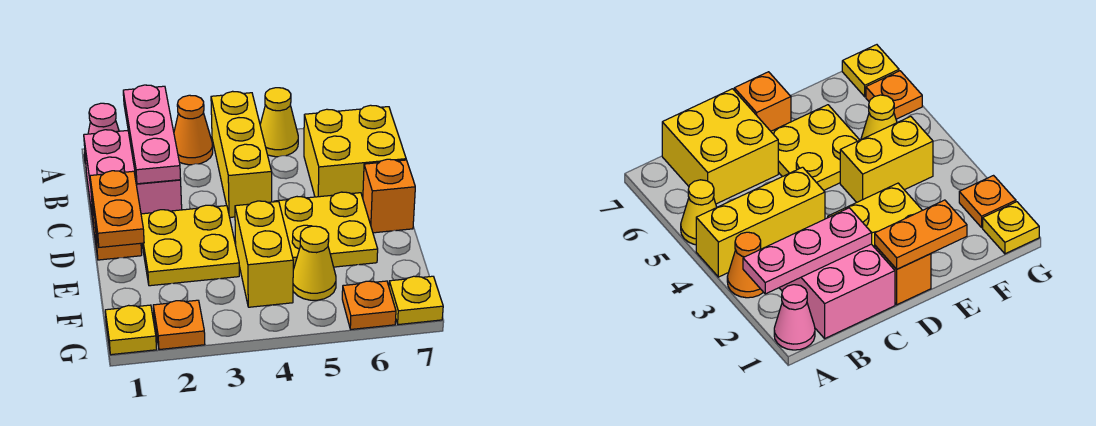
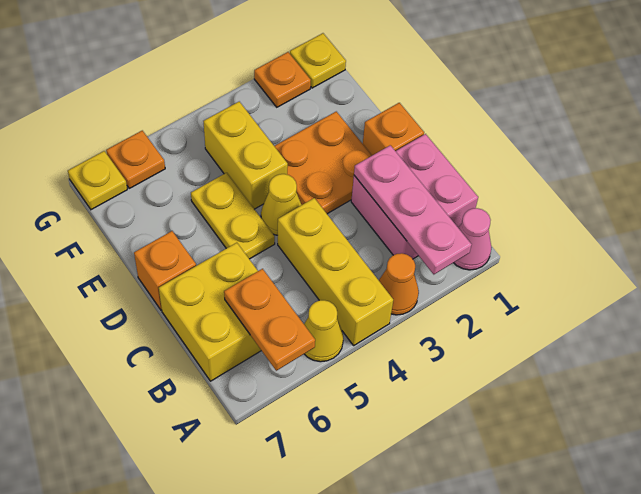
orange 1x2 plate [90,171,144,247] -> orange 1x2 plate moved to [224,269,315,371]
yellow 2x2 plate [141,205,239,286] -> orange 2x2 plate [275,112,372,214]
yellow 2x2 plate [274,192,378,270] -> yellow 1x2 plate [191,173,275,259]
yellow 1x1 cone [293,226,336,300] -> yellow 1x1 cone moved to [261,174,301,235]

